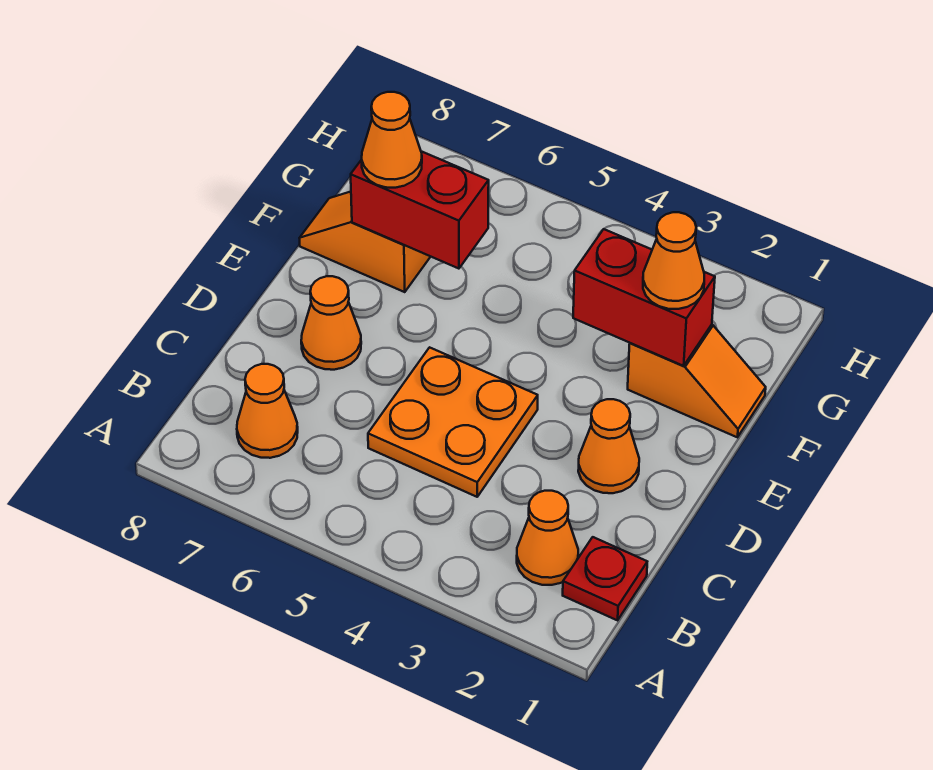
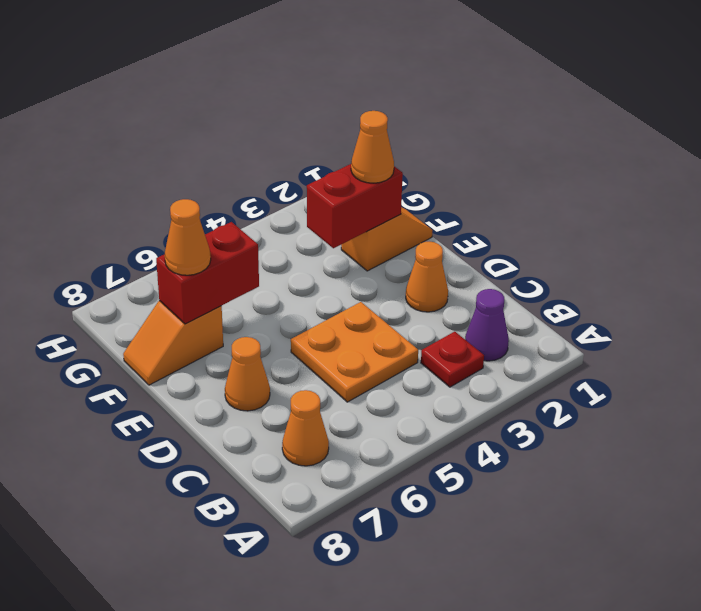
red 1x1 plate [563,537,647,620] -> red 1x1 plate moved to [421,332,484,387]
orange 1x1 cone [517,491,578,585] -> purple 1x1 cone [465,289,509,361]

